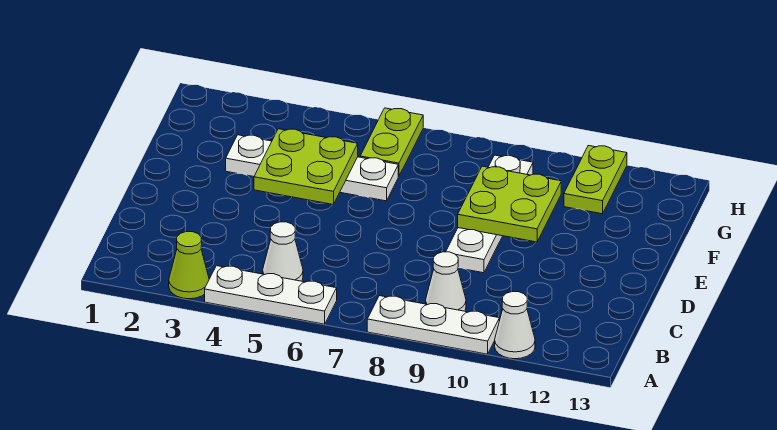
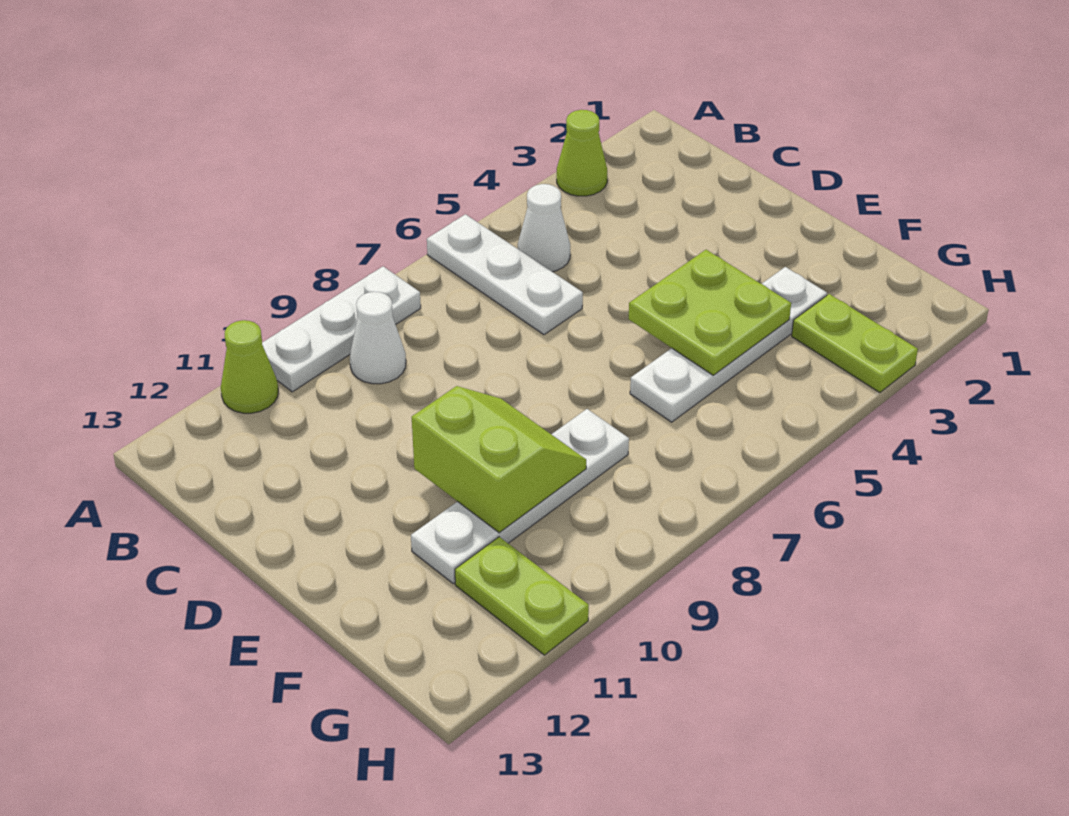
white 1x3 plate [205,266,337,324] -> white 1x3 plate turned to [427,214,583,335]
white 1x1 cone [495,292,535,359] -> lime 1x1 cone [221,320,278,413]
white 1x4 plate [446,155,533,273] -> white 1x4 plate turned to [411,409,629,584]
lime 2x2 plate [458,166,561,242] -> lime 2x2 slope [412,386,586,533]
lime 1x2 plate [360,108,423,176] -> lime 1x2 plate moved to [792,294,918,393]

